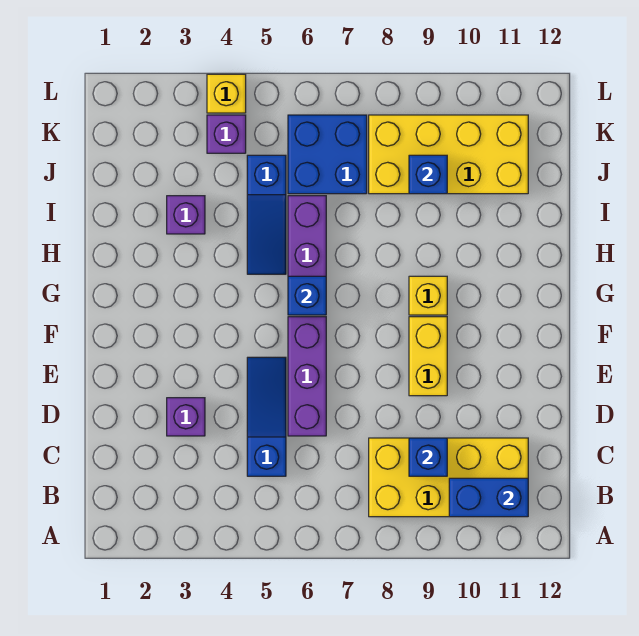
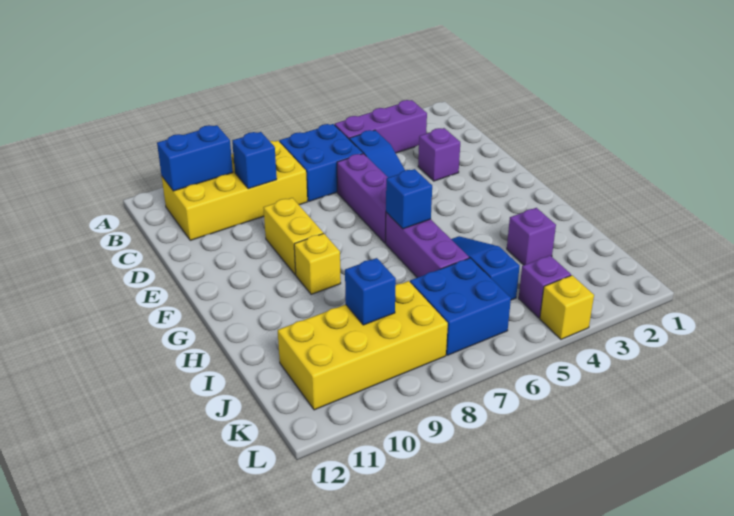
none -> purple 1x3 brick [335,100,427,153]
none -> blue 2x2 brick [279,124,363,201]

